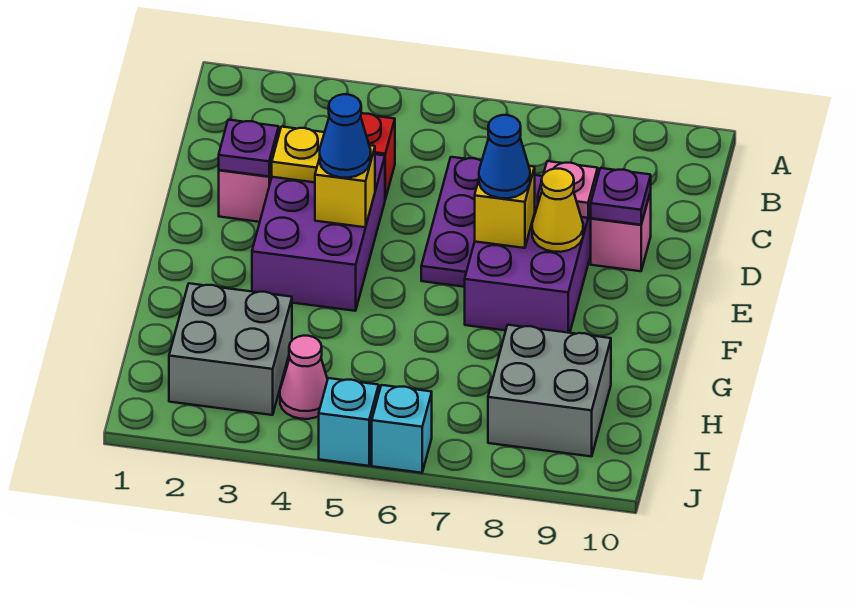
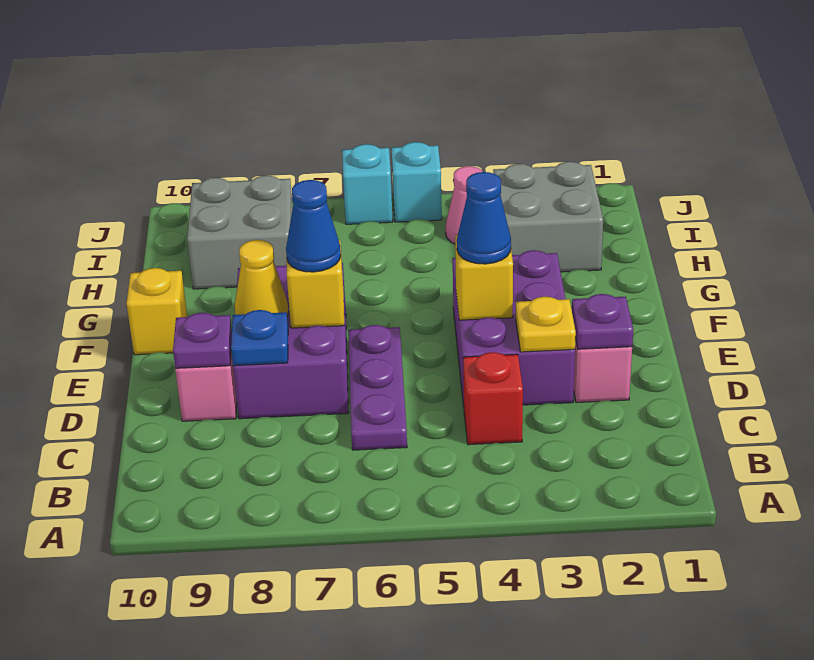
pink 1x1 plate [538,161,598,218] -> blue 1x1 plate [231,310,288,366]
none -> yellow 1x1 brick [127,268,187,355]

